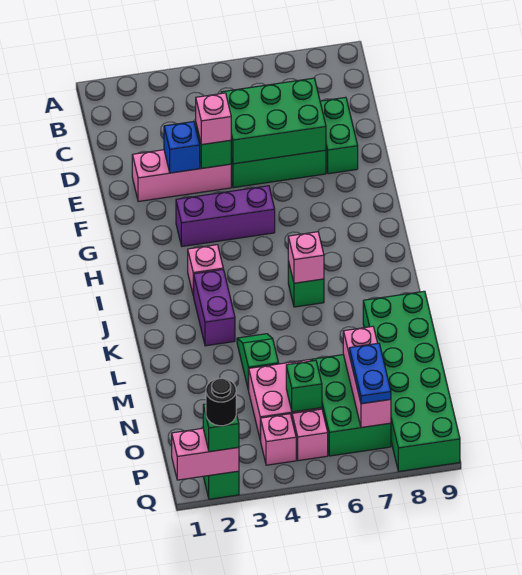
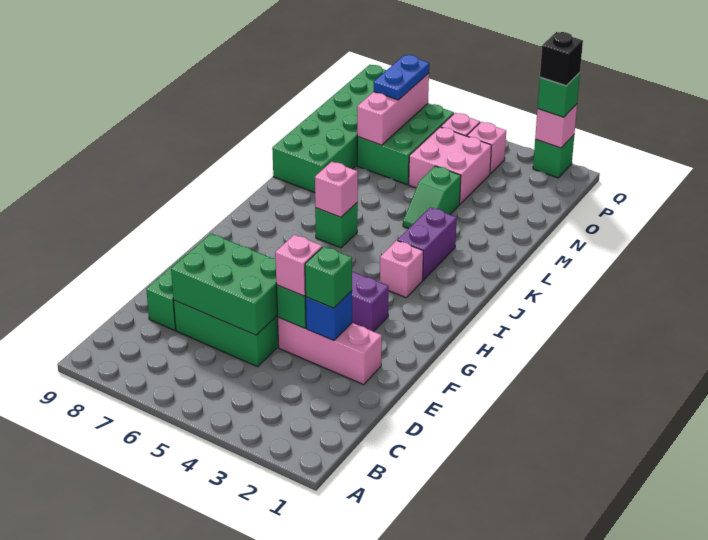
green 1x1 brick [286,360,322,412] -> green 1x1 brick moved to [305,246,352,308]
pink 1x2 brick [172,428,239,480] -> pink 1x1 brick [535,104,577,148]
black 1x1 round brick [206,378,236,426] -> black 1x1 brick [540,32,583,86]

